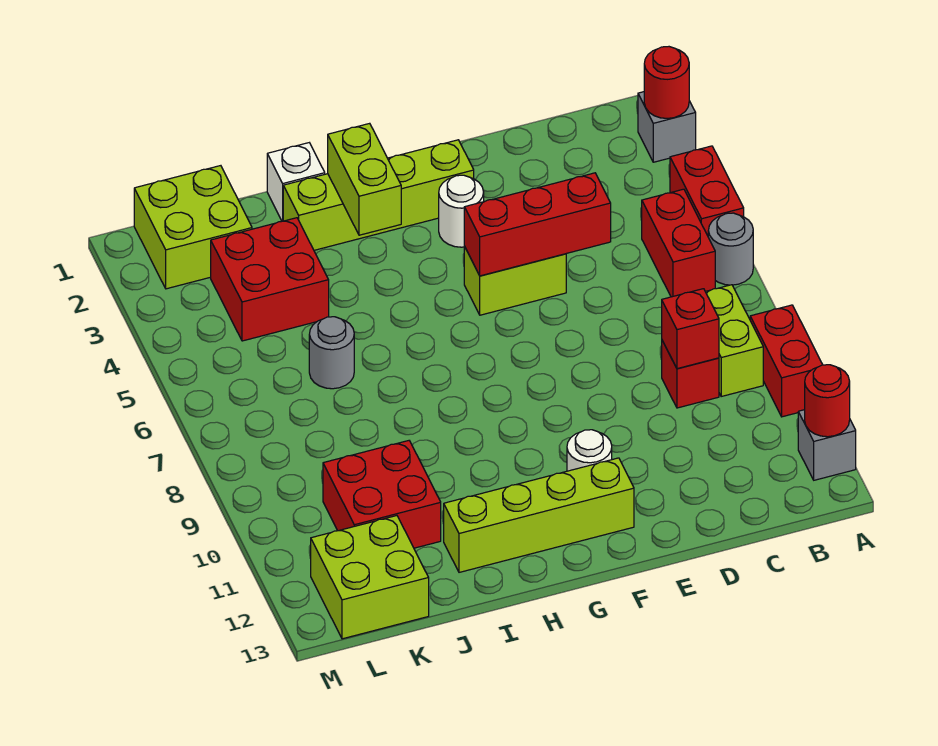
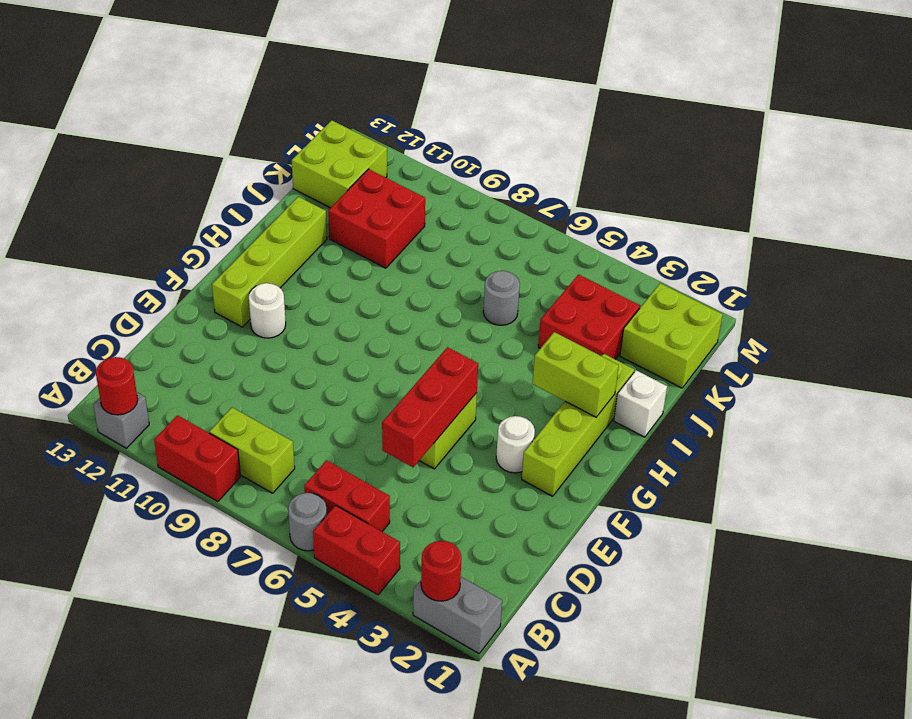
grey 1x1 brick [638,92,696,162] -> grey 1x2 brick [413,577,502,654]
red 1x1 brick [662,341,719,408] -> none
red 1x1 brick [662,289,719,369] -> none

